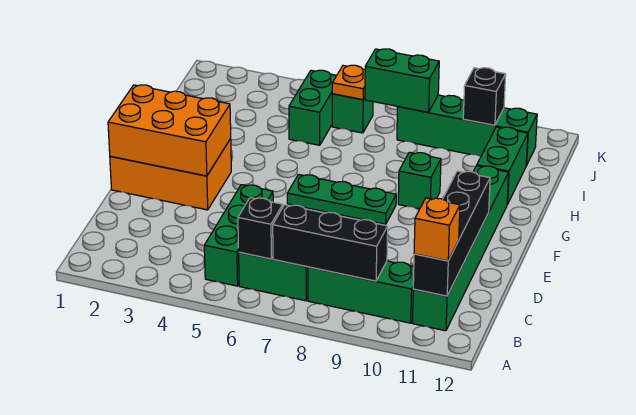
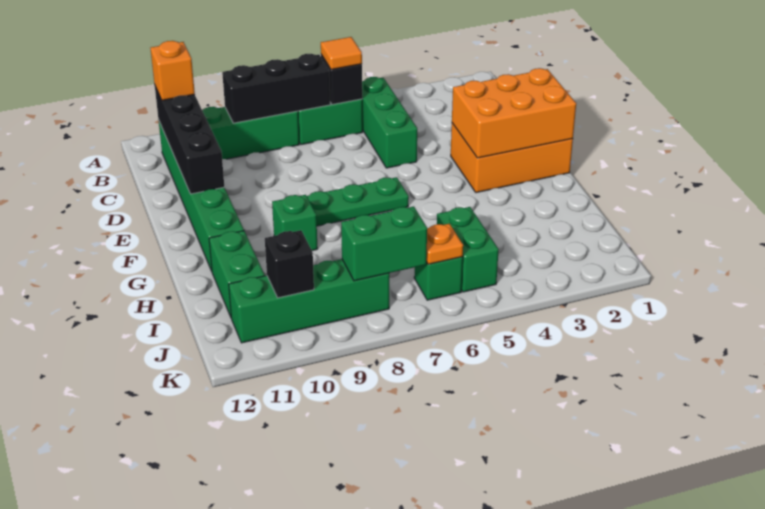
none -> orange 1x1 tile [321,37,362,70]

